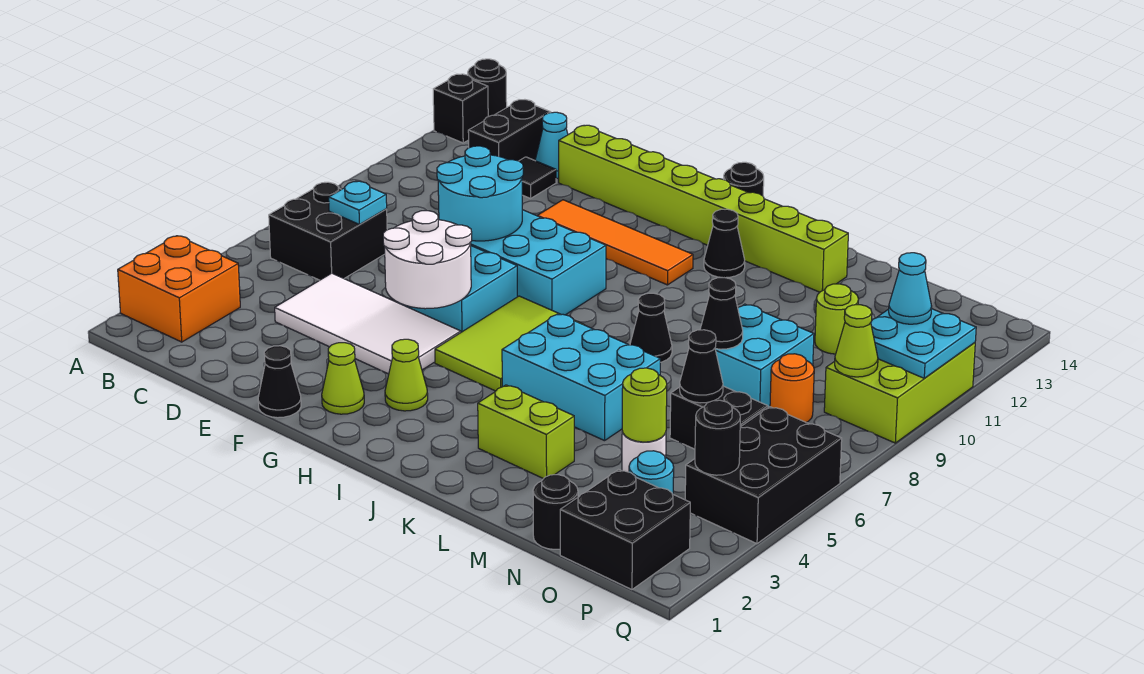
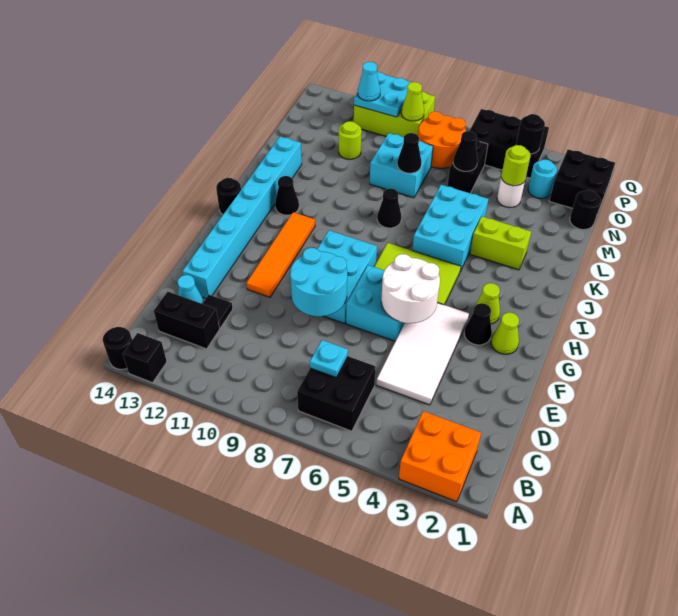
lime 1x8 brick [559,125,848,292] -> cyan 1x8 brick [183,137,302,298]
black 1x1 cone [258,346,301,418] -> black 1x1 cone moved to [464,303,492,345]
lime 1x2 brick [478,385,574,479] -> lime 1x2 brick turned to [470,217,531,270]
orange 1x1 round brick [770,354,814,423] -> orange 2x2 round brick [418,112,466,168]

